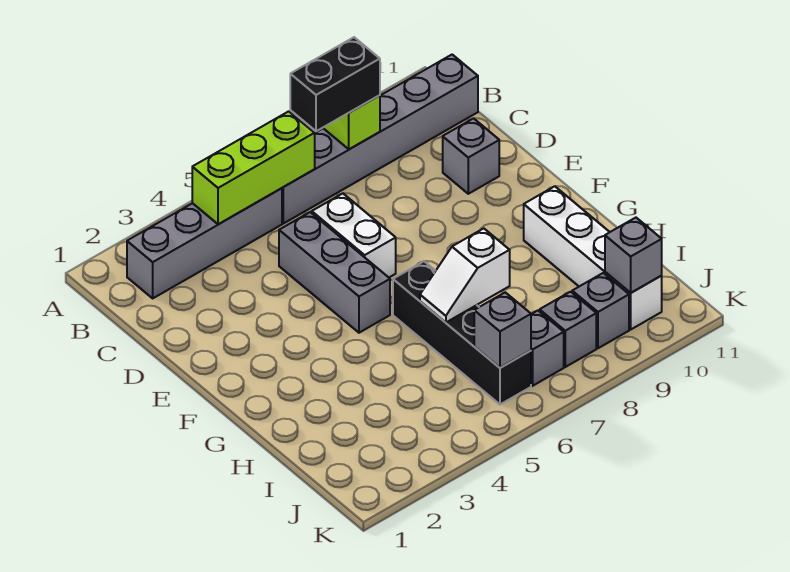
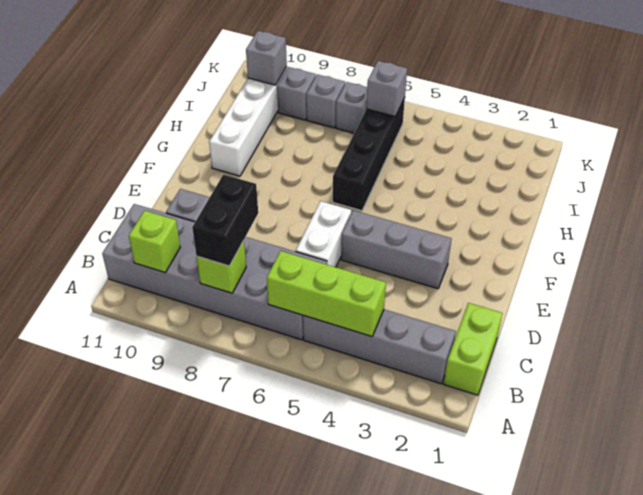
none -> lime 1x2 brick [444,303,502,395]
grey 1x6 brick [282,55,478,224] -> grey 2x6 brick [102,204,327,340]
black 1x2 brick [290,37,380,131] -> black 1x2 brick turned to [192,175,258,266]
none -> lime 1x1 brick [129,211,180,272]
grey 1x3 brick [279,212,390,333] -> grey 1x3 brick turned to [341,210,452,289]
white 1x2 slope [420,228,510,323] -> none

